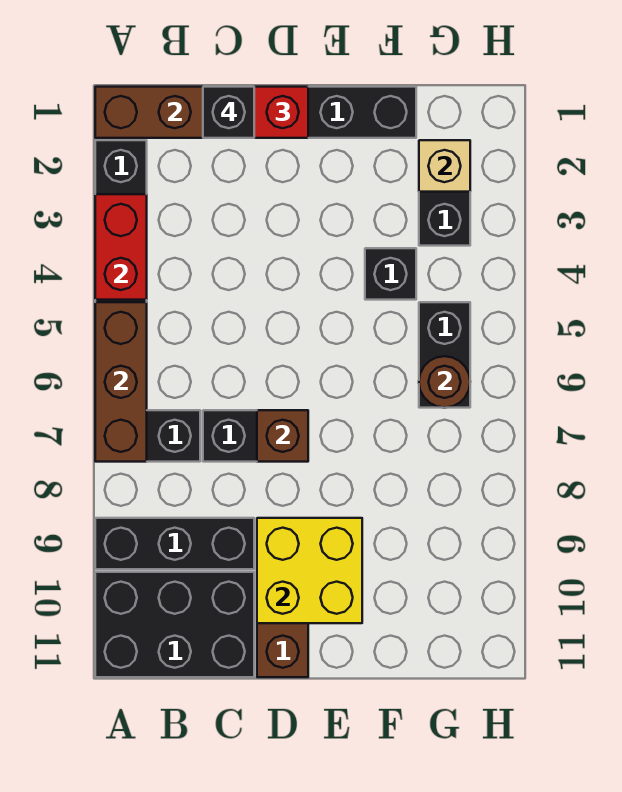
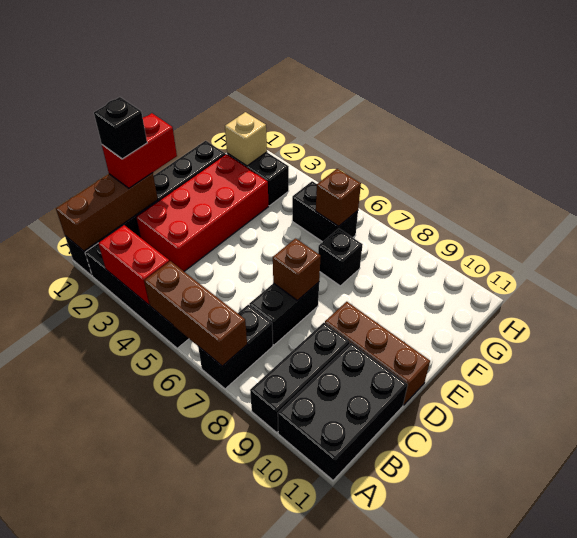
none -> red 2x4 brick [136,154,269,271]
yellow 2x2 brick [257,518,362,623] -> none
black 1x1 brick [365,248,416,300] -> black 1x1 brick moved to [318,229,363,286]
brown 1x1 round brick [419,356,470,408] -> brown 1x1 brick [316,169,361,226]

